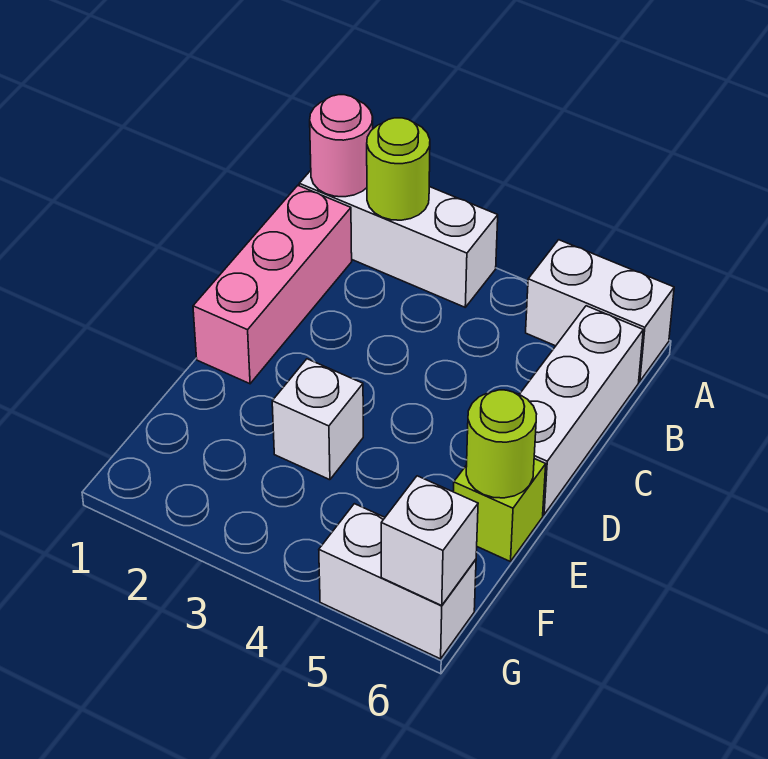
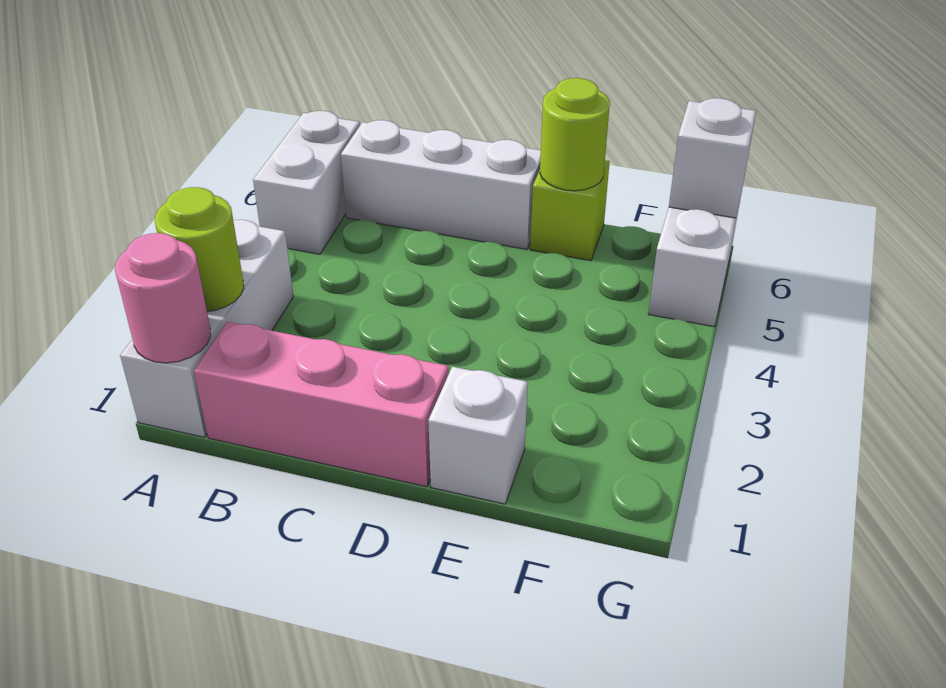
white 1x1 brick [272,359,363,480] -> white 1x1 brick moved to [428,367,528,504]

